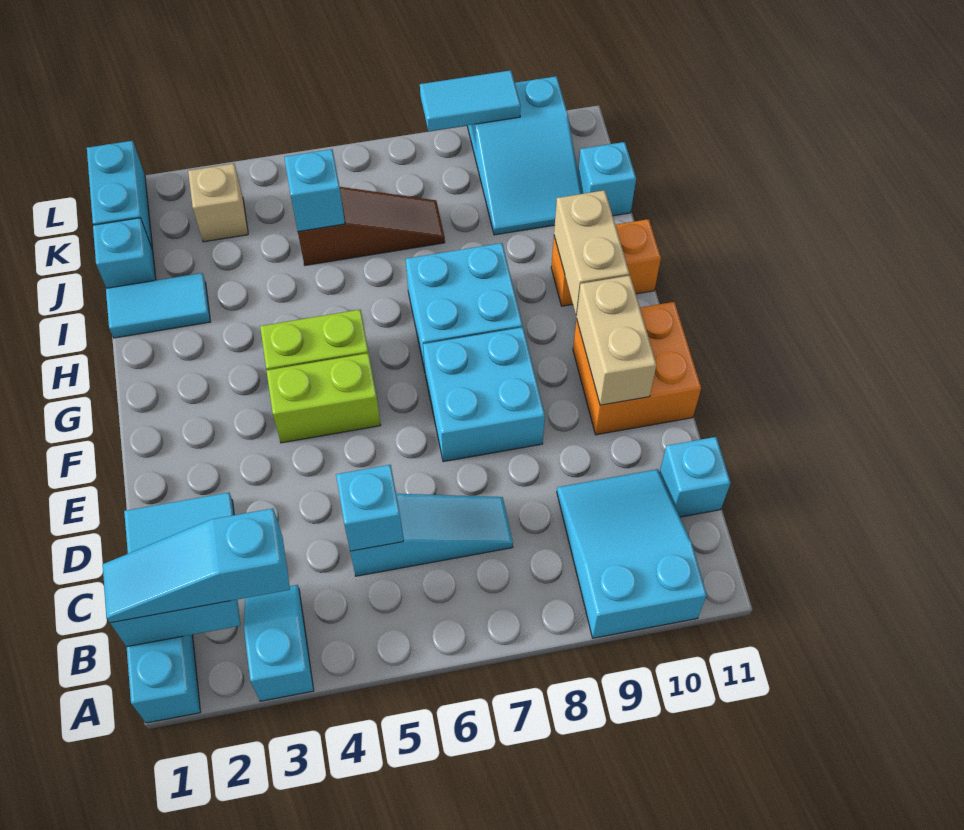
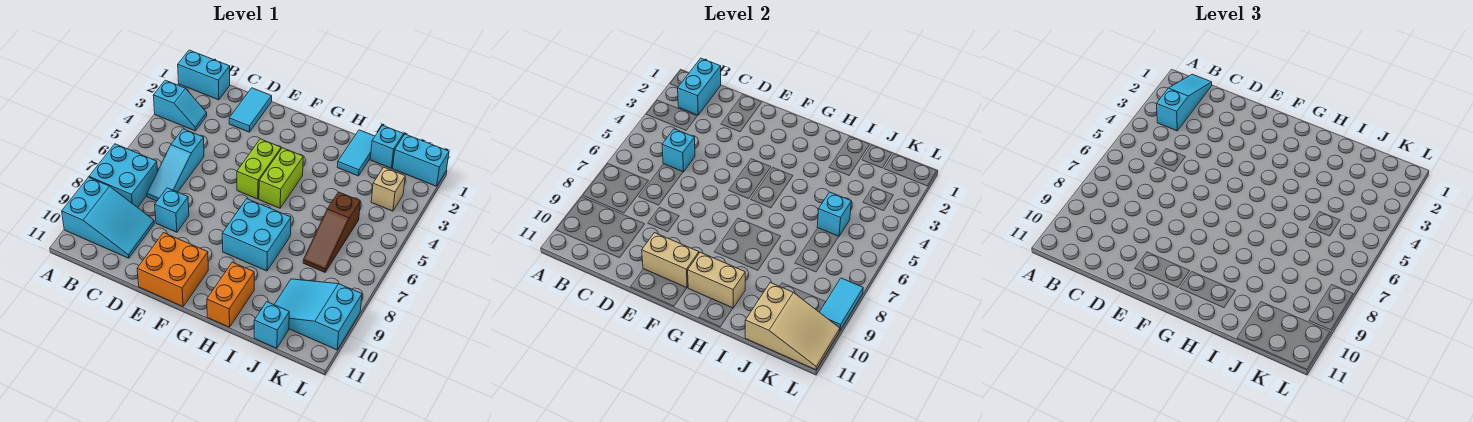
cyan 1x1 brick [659,437,731,517] -> cyan 1x1 brick moved to [155,188,189,232]
cyan 2x2 brick [423,327,545,462] -> cyan 2x2 brick moved to [89,144,158,208]
none -> tan 2x3 slope [745,283,840,370]

